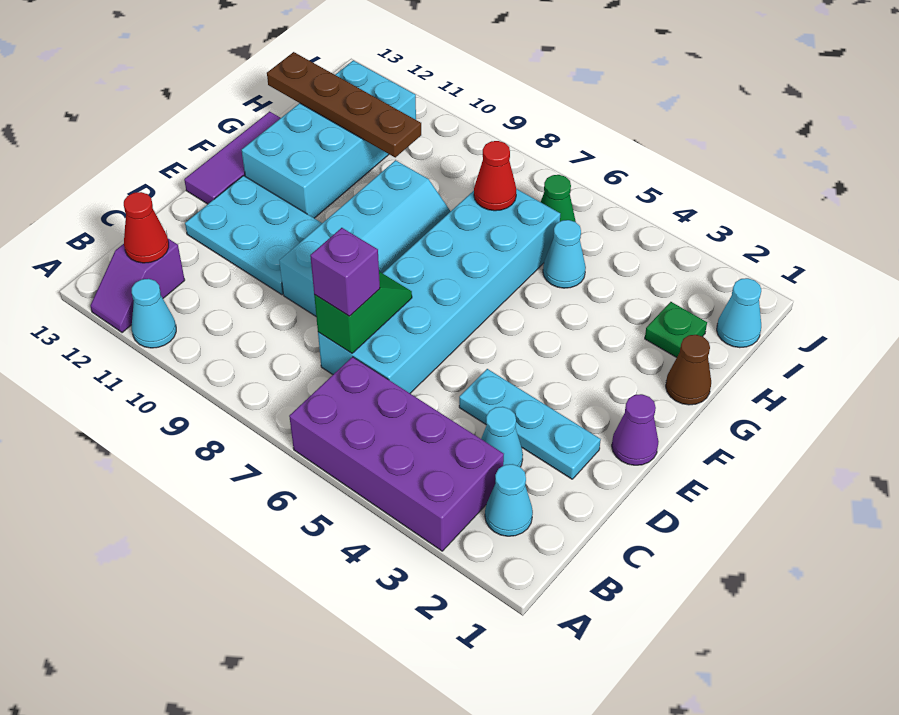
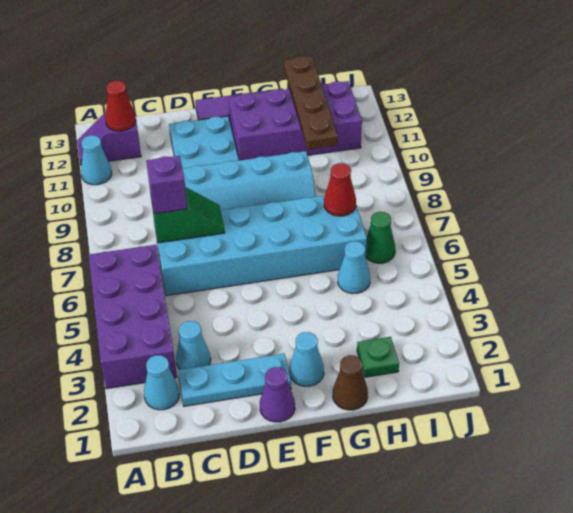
cyan 1x3 plate [459,369,601,479] -> cyan 1x3 plate turned to [178,354,291,406]
cyan 2x4 brick [242,60,416,218] -> purple 2x4 brick [229,81,362,160]
cyan 1x1 cone [717,278,761,348] -> cyan 1x1 cone moved to [289,332,324,386]

